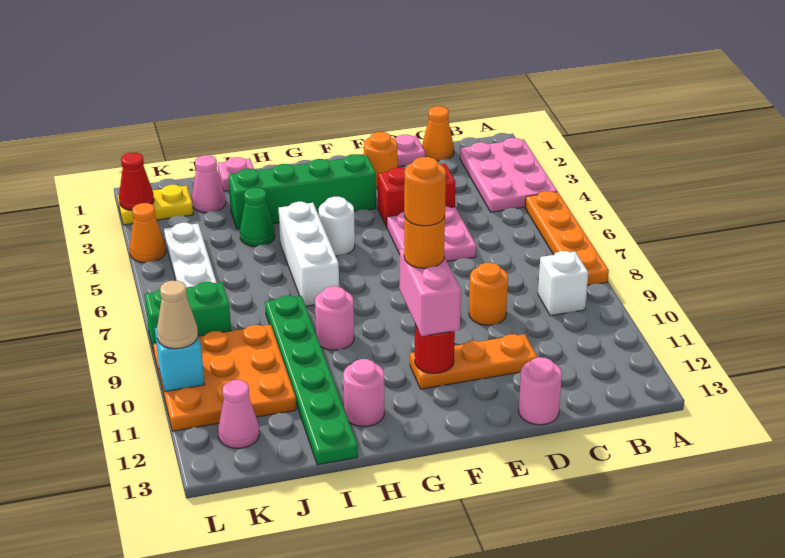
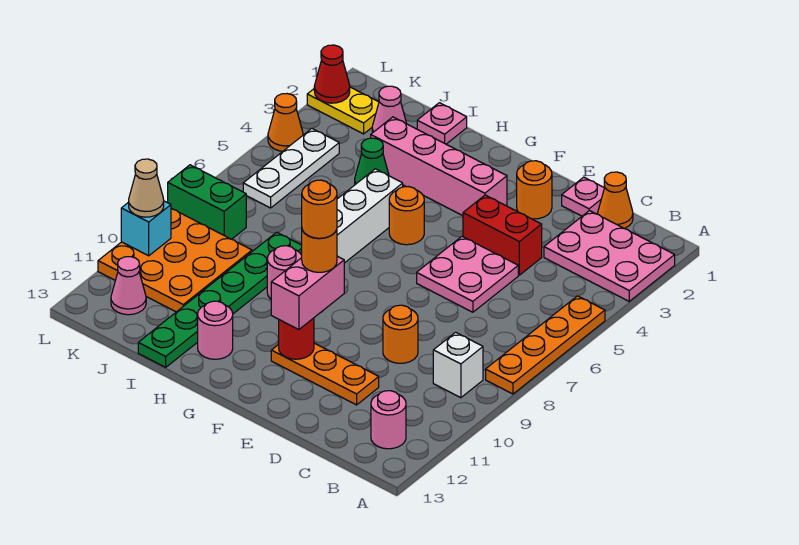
pink 2x3 plate [460,138,557,212] -> pink 2x3 plate turned to [544,211,675,301]
pink 1x1 round brick [519,357,562,425] -> pink 1x1 round brick moved to [371,391,406,449]
green 1x4 brick [228,154,376,229] -> pink 1x4 brick [371,117,507,216]
white 1x1 round brick [319,197,355,256] -> orange 1x1 round brick [389,187,424,245]

